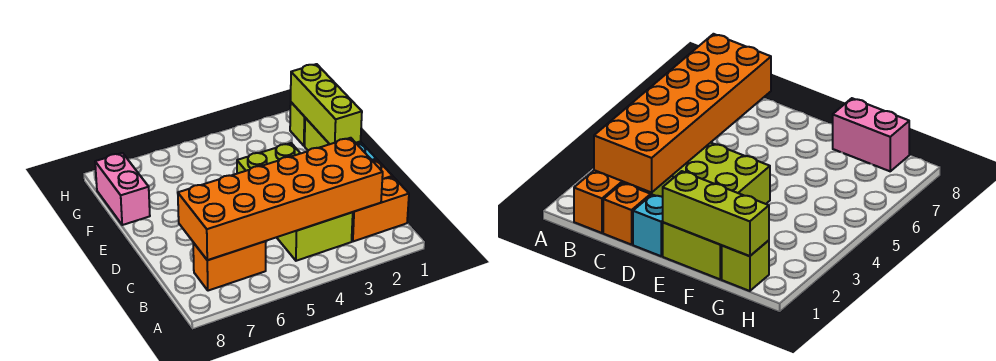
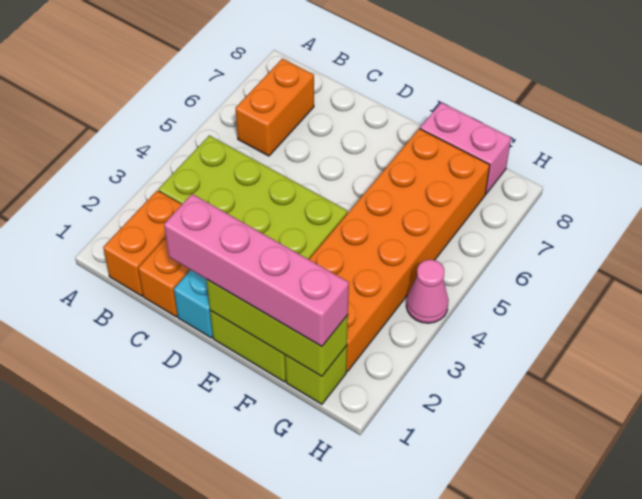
orange 2x6 brick [178,138,383,260] -> orange 2x6 brick moved to [309,129,490,372]
none -> pink 1x4 brick [164,194,349,347]
none -> pink 1x1 cone [406,260,449,323]

